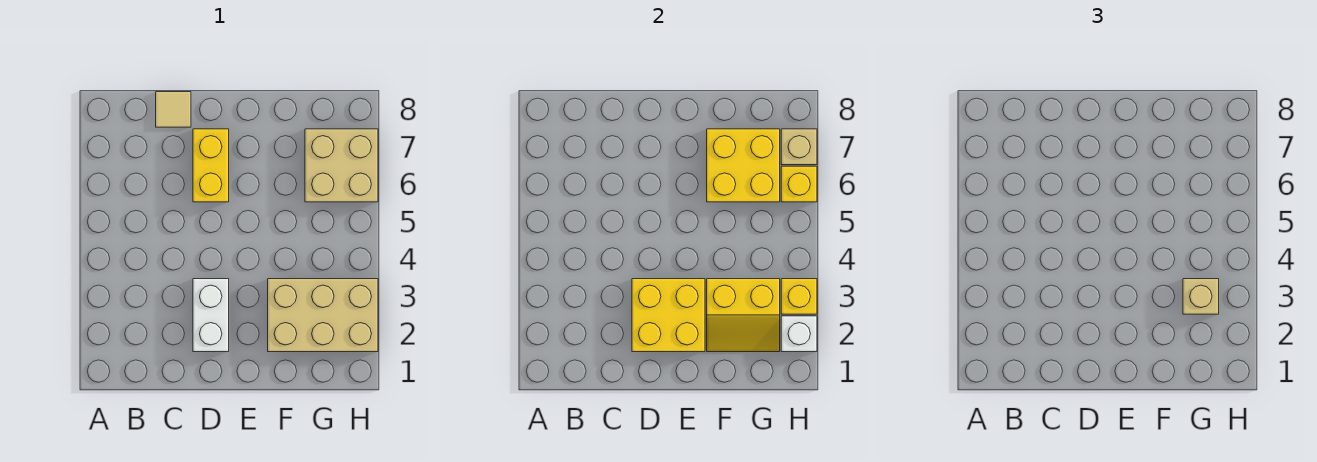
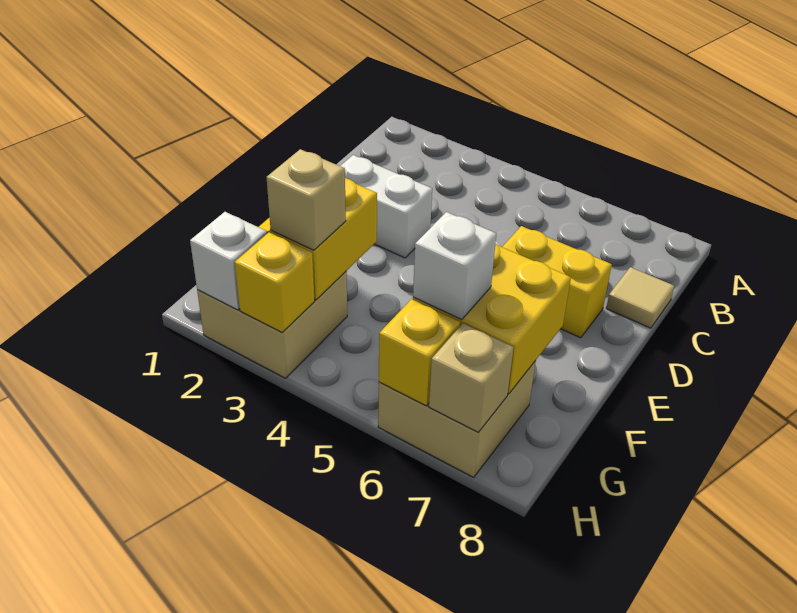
yellow 2x2 brick [632,279,705,352] -> none
tan 2x3 brick [268,279,378,352] -> tan 2x2 brick [197,272,347,378]
none -> white 1x1 brick [413,212,496,320]

